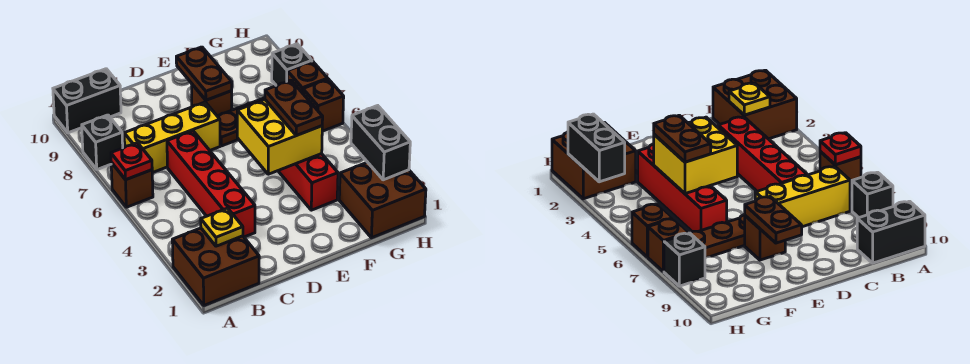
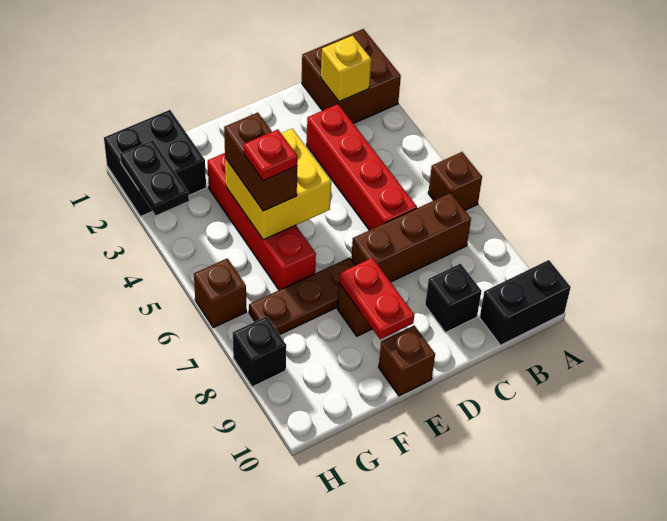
red 1x1 plate [111,143,152,180] -> red 1x1 plate moved to [244,129,298,181]
black 1x1 brick [82,115,123,169] -> black 1x1 brick moved to [425,264,481,333]
yellow 1x1 plate [201,208,243,246] -> yellow 1x1 brick [321,36,371,102]
yellow 1x3 brick [124,102,220,173] -> brown 1x3 brick [351,193,471,282]
brown 1x2 plate [176,47,232,100] -> red 1x2 plate [339,258,414,339]
brown 1x2 plate [265,80,323,136] -> brown 1x2 brick [224,113,297,211]
brown 2x2 brick [339,162,426,238] -> black 2x2 brick [104,110,206,217]
black 1x2 brick [351,106,410,180] -> black 1x2 plate [120,140,189,215]
brown 1x1 brick [287,61,328,93] -> brown 1x1 brick moved to [379,326,435,396]

